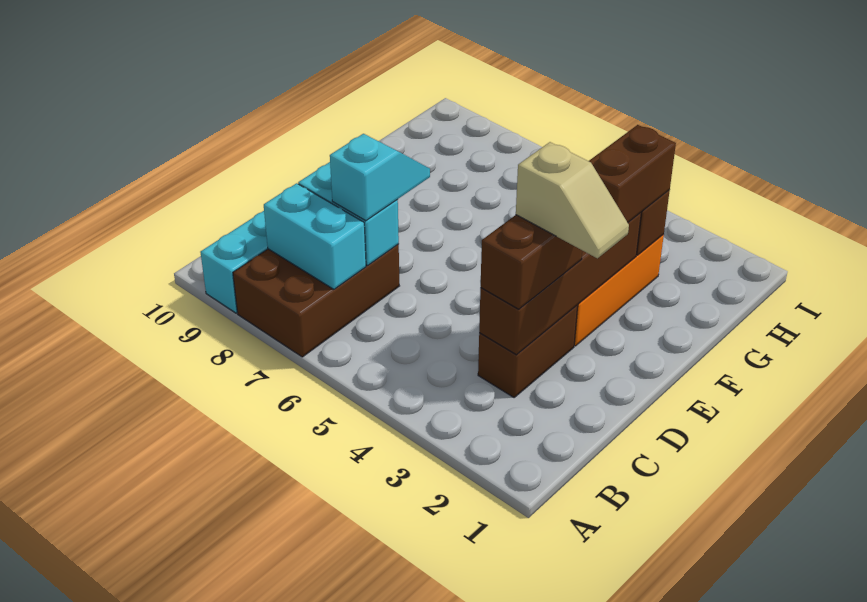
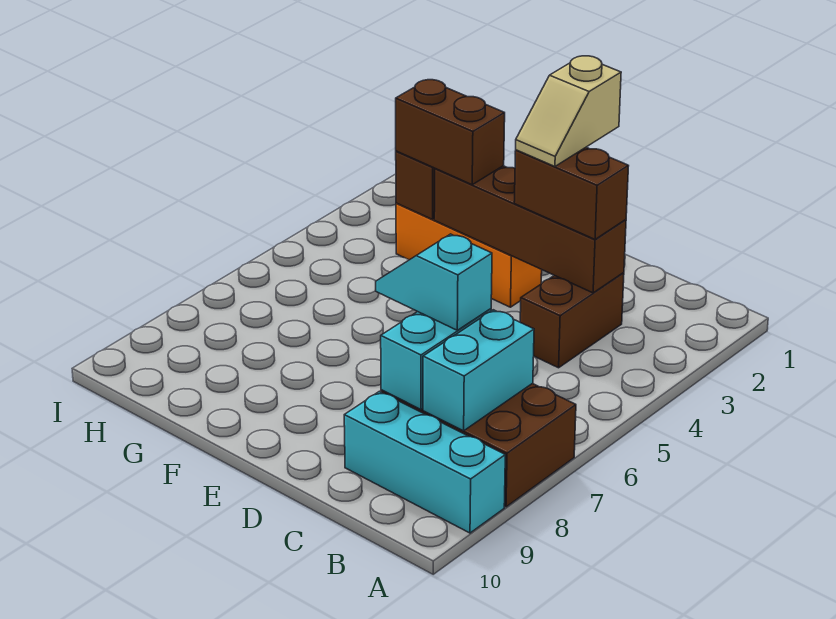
brown 1x2 brick [478,305,578,397] -> brown 1x2 brick turned to [520,273,624,368]
tan 1x2 slope [516,142,629,258] -> tan 1x2 slope turned to [516,56,621,166]

